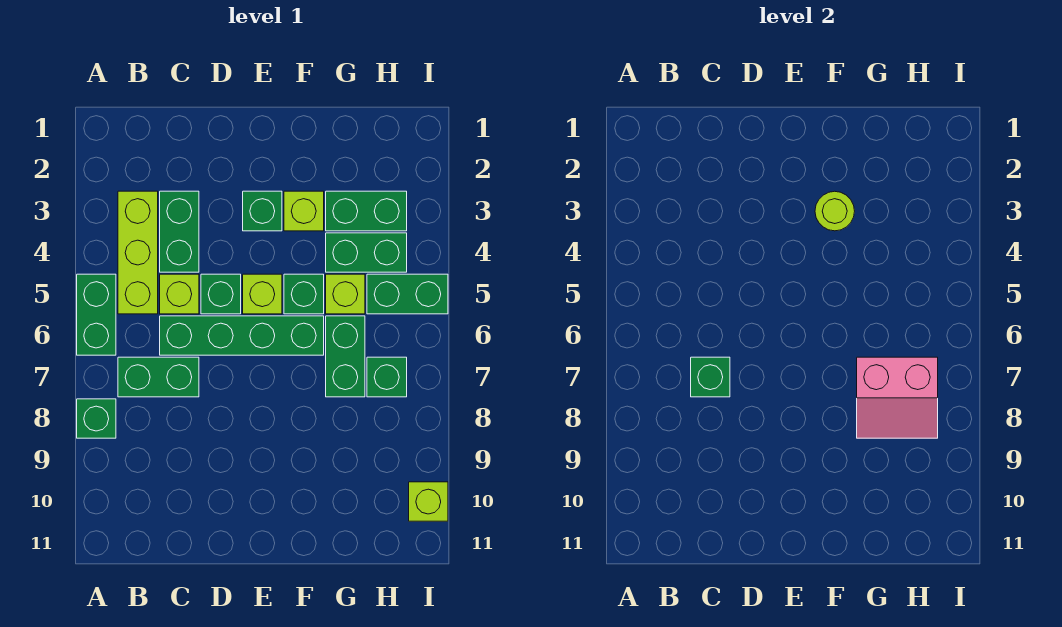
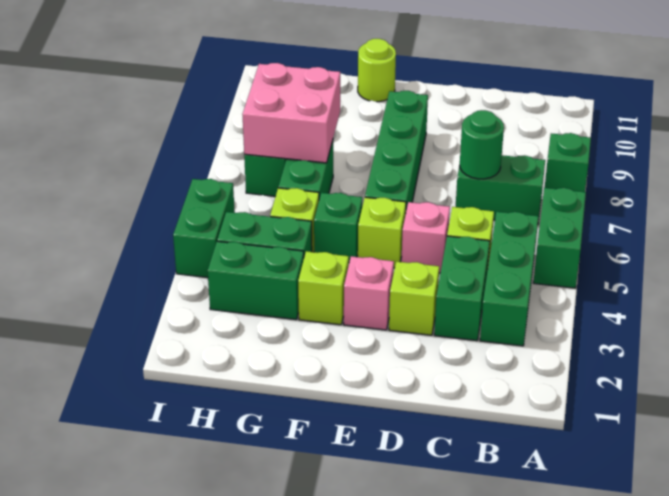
lime 1x3 brick [118,191,158,314] -> green 1x3 brick [480,212,539,346]
green 1x4 brick [160,316,324,355] -> green 1x4 brick turned to [365,91,428,210]
green 1x1 brick [691,357,730,397] -> green 1x1 round brick [460,110,504,179]
green 1x1 brick [201,274,241,314] -> pink 1x1 brick [401,202,450,273]
green 1x1 brick [243,191,282,231] -> pink 1x1 brick [344,256,394,330]
lime 1x1 round brick [815,191,855,231] -> lime 1x1 round brick moved to [358,39,396,102]
pink 2x2 slope [857,357,938,438] -> pink 2x2 brick [242,63,340,163]
green 1x2 brick [367,274,448,314] -> green 1x2 brick turned to [173,179,235,277]
lime 1x1 brick [409,482,448,521] -> lime 1x1 brick moved to [389,261,439,335]

